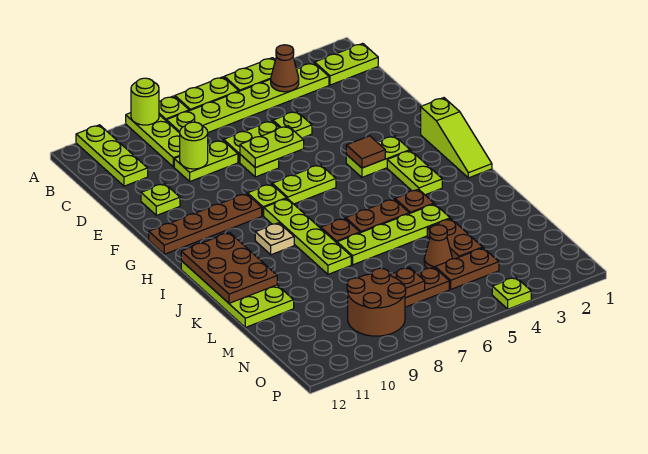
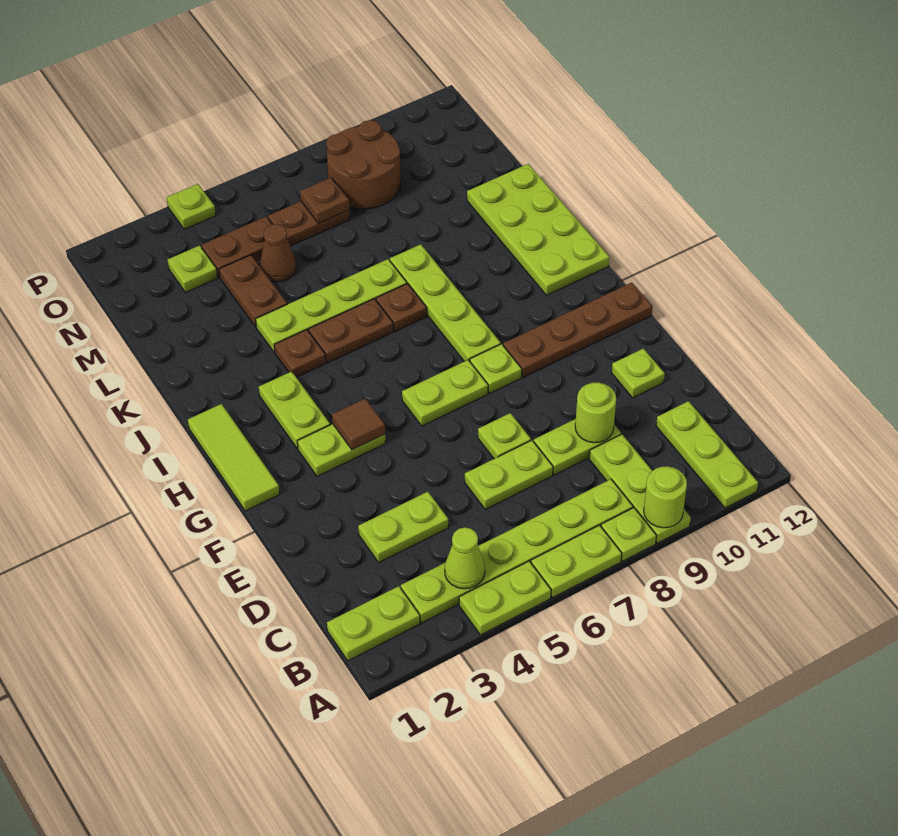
brown 1x1 cone [271,45,299,92] -> lime 1x1 cone [445,527,485,589]
lime 1x1 plate [273,111,312,138] -> lime 1x1 plate moved to [168,246,218,292]
lime 1x2 plate [240,126,304,168] -> lime 1x2 plate moved to [358,492,448,562]
lime 1x3 slope [421,98,492,178] -> lime 1x3 tile [188,404,280,511]
tan 1x1 plate [255,223,294,255] -> none
brown 2x3 plate [181,232,277,303] -> none

